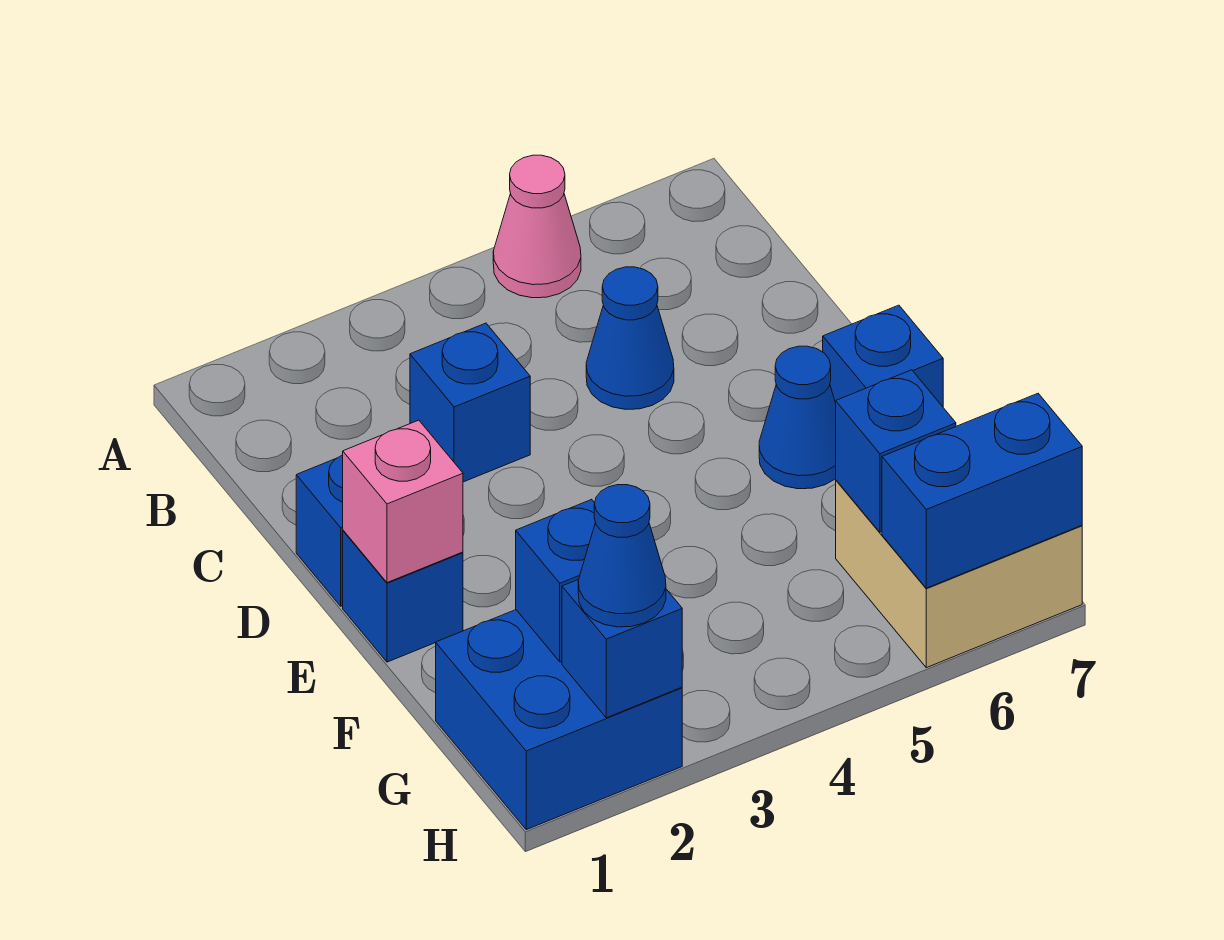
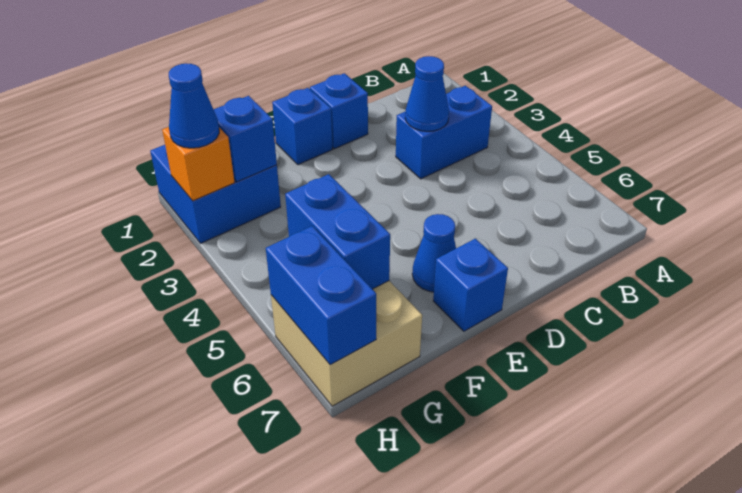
pink 1x1 cone [493,155,581,298] -> none
blue 1x1 brick [410,323,530,482] -> blue 1x2 brick [396,86,492,179]
blue 1x1 cone [586,267,674,409] -> blue 1x1 cone moved to [405,56,449,131]
pink 1x1 brick [343,420,463,583] -> none
blue 1x1 brick [836,370,956,532] -> blue 1x2 brick [285,174,390,289]
blue 1x1 brick [562,580,682,718] -> orange 1x1 brick [162,127,235,201]

